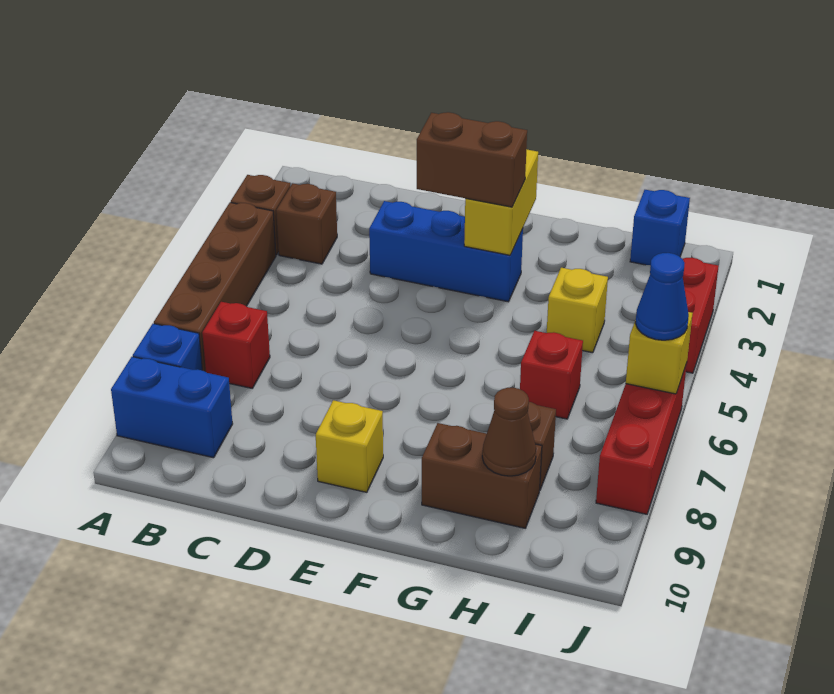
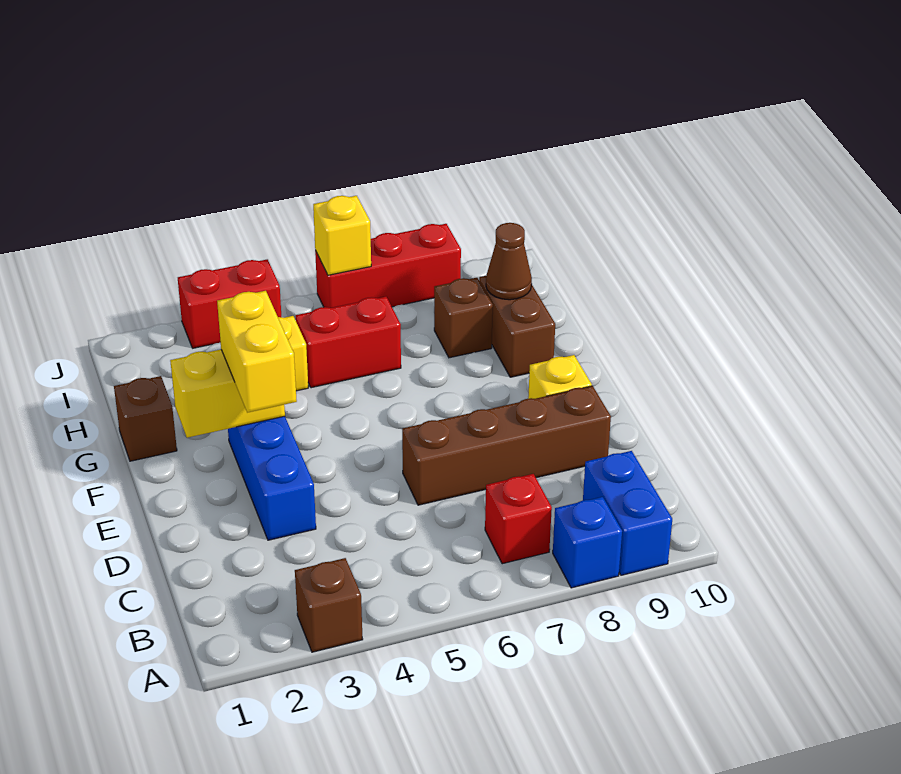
brown 1x4 brick [154,202,276,372] -> brown 1x4 brick moved to [402,386,611,505]
brown 1x1 brick [276,183,337,264] -> brown 1x1 brick moved to [114,376,177,461]
brown 1x2 brick [417,112,527,207] -> yellow 1x2 brick [217,291,297,413]
red 1x1 brick [520,331,583,419] -> red 1x2 brick [296,297,401,388]
blue 1x1 brick [630,190,690,265] -> none
blue 1x1 cone [635,253,689,340] -> none

